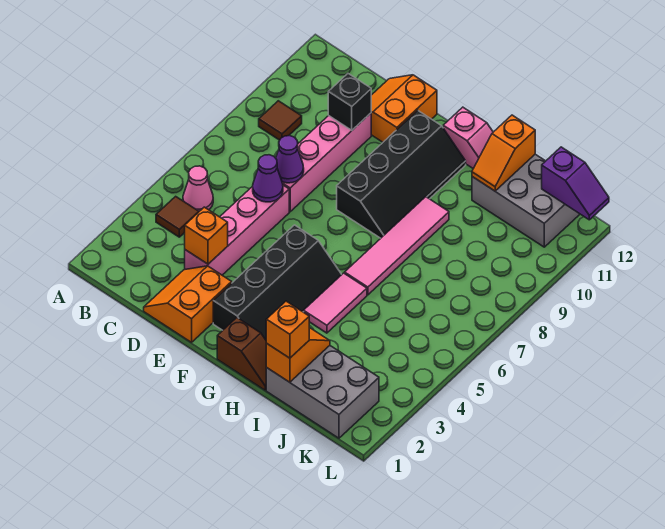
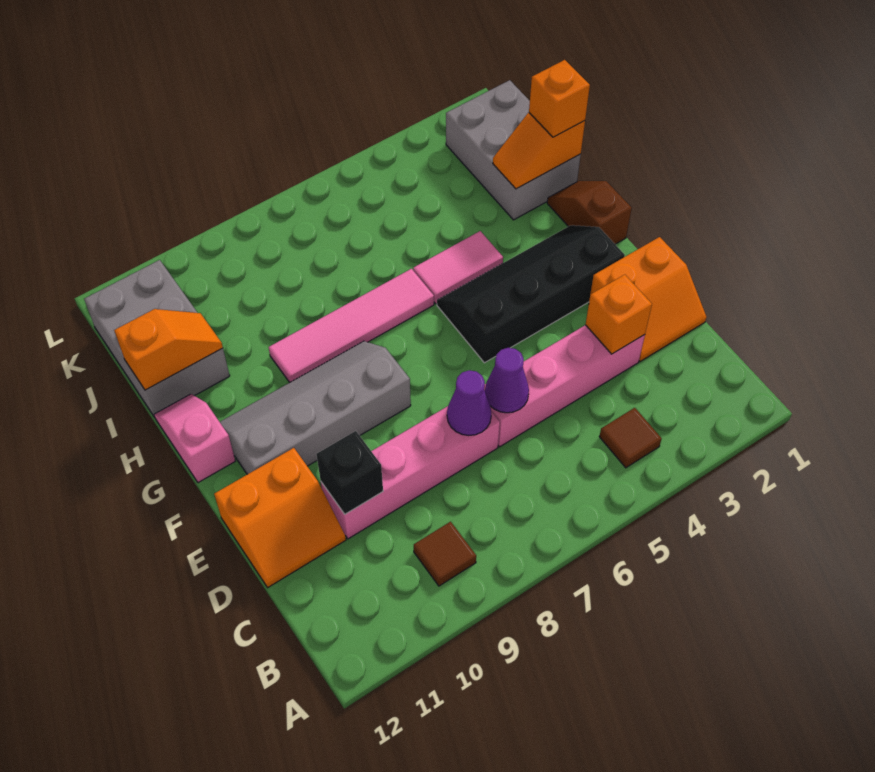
pink 1x1 cone [183,166,213,211] -> none
black 2x4 slope [337,110,466,238] -> grey 2x4 slope [220,341,411,474]
purple 1x2 slope [542,147,609,220] -> none

